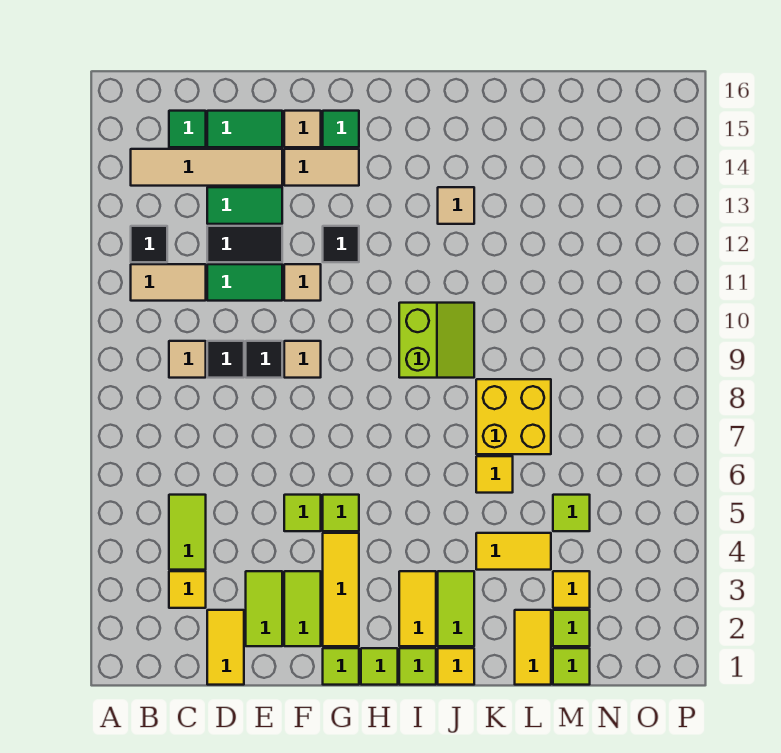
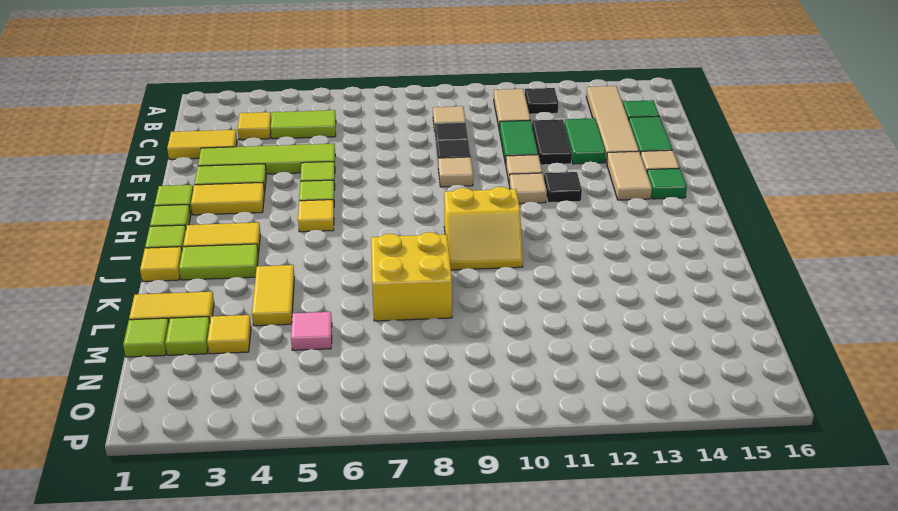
lime 1x2 tile [246,571,282,646] -> lime 1x4 tile [198,144,335,174]
yellow 1x3 tile [323,533,359,646] -> yellow 1x2 tile [191,183,265,215]
lime 2x2 slope [399,303,474,378] -> yellow 2x2 slope [444,187,523,270]
tan 1x1 tile [438,187,474,224] -> tan 1x1 tile moved to [509,173,547,204]
yellow 1x1 tile [476,456,513,493] -> yellow 1x1 tile moved to [298,200,334,232]
lime 1x1 tile [553,495,590,531] -> pink 1x1 tile [291,312,332,350]

